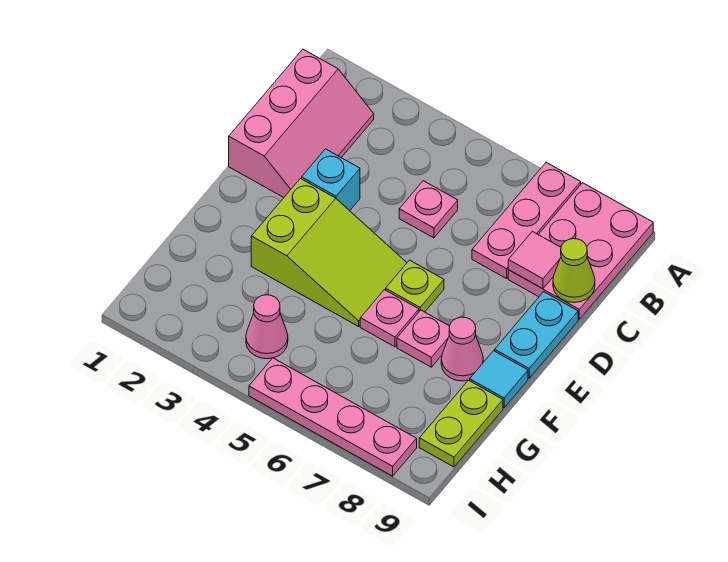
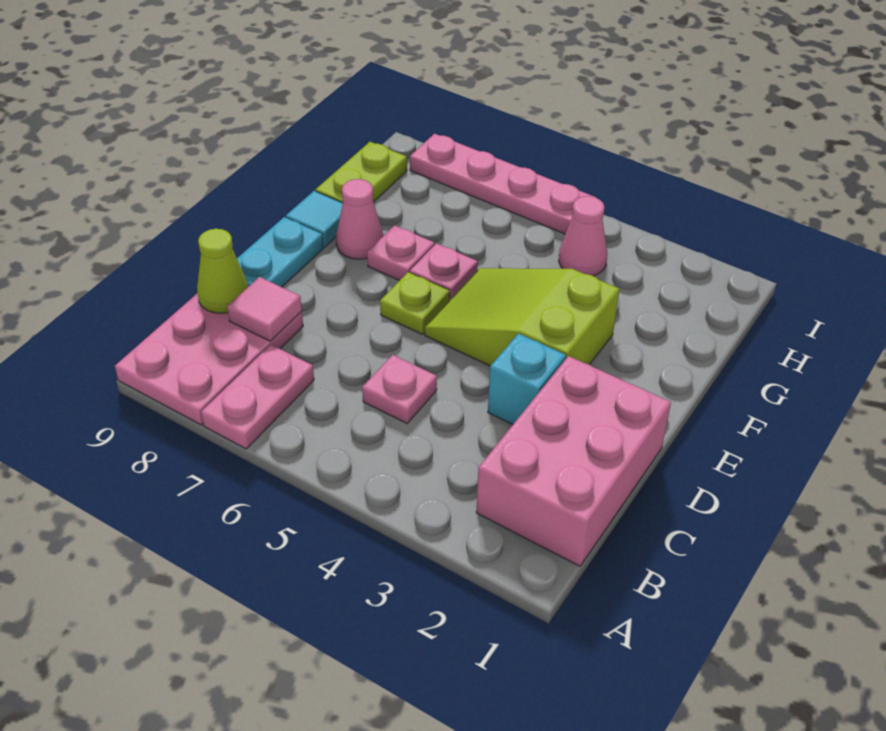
pink 1x3 plate [472,163,581,279] -> pink 1x2 plate [201,345,314,449]
pink 2x3 slope [229,49,374,197] -> pink 2x3 brick [476,356,671,566]

